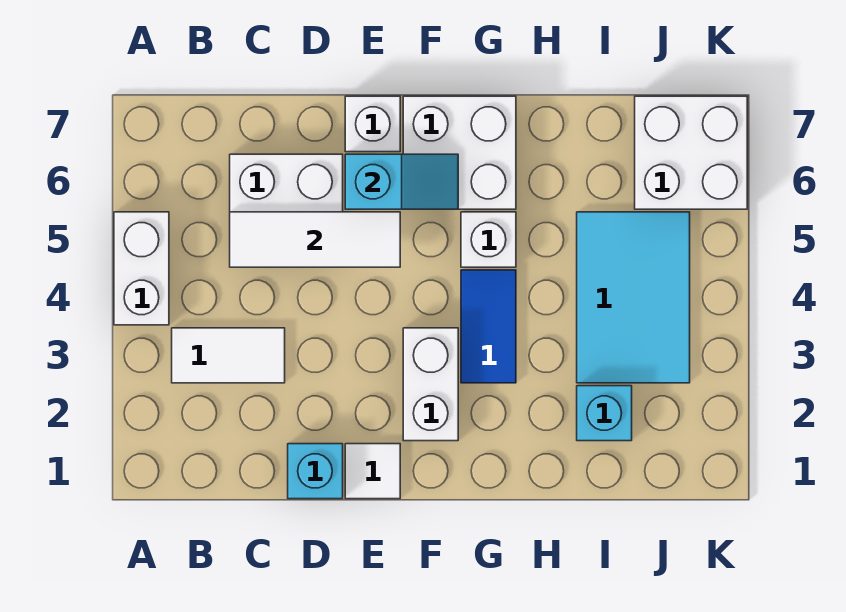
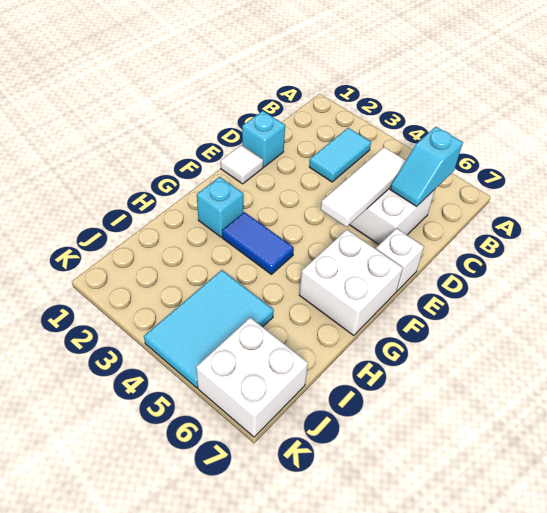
white 1x2 brick [114,212,169,325] -> none
white 1x2 tile [172,328,285,383] -> cyan 1x2 tile [309,128,371,182]
cyan 1x2 slope [345,154,458,209] -> cyan 1x2 slope moved to [390,127,463,206]
white 1x2 brick [403,328,458,441] -> none
white 1x1 brick [461,212,516,267] -> none
cyan 1x1 brick [577,386,632,441] -> cyan 1x1 brick moved to [197,177,243,237]
cyan 2x3 tile [577,212,690,383] -> cyan 2x3 tile turned to [144,270,274,388]

